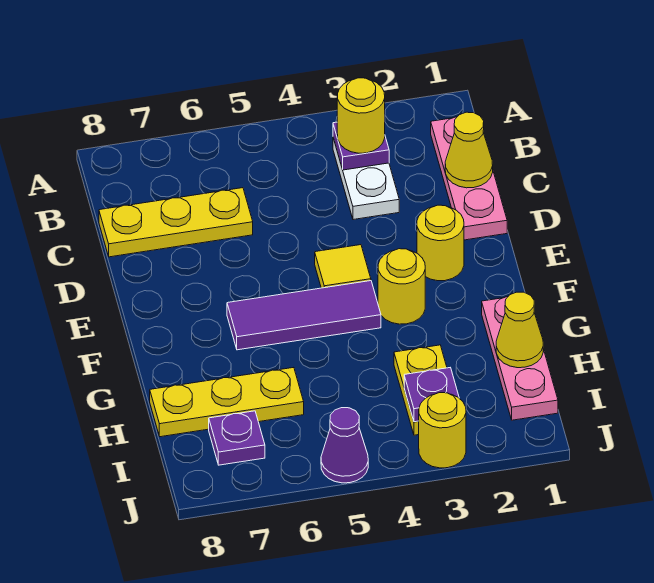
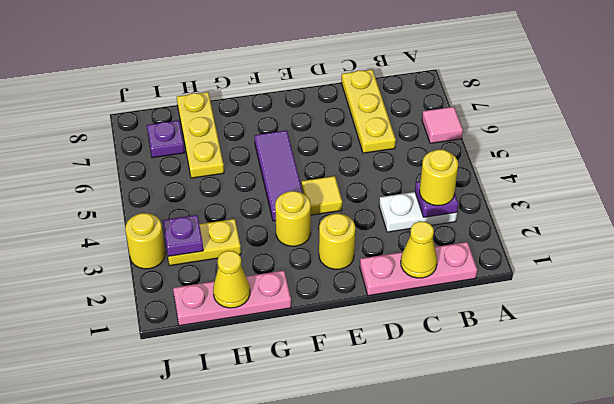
none -> pink 1x1 tile [422,107,463,143]
purple 1x1 cone [321,408,368,483] -> none

